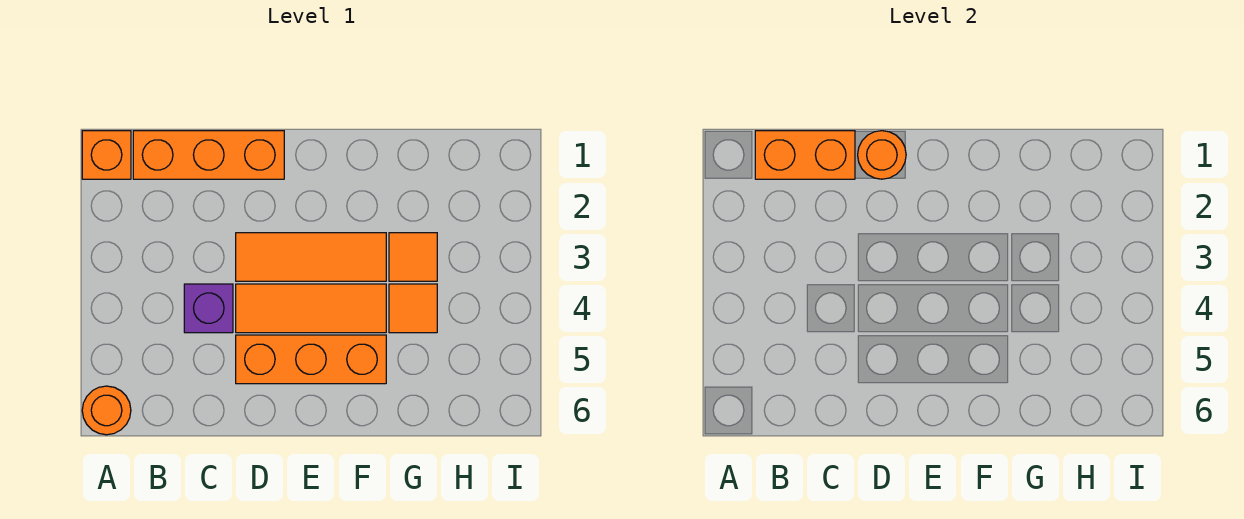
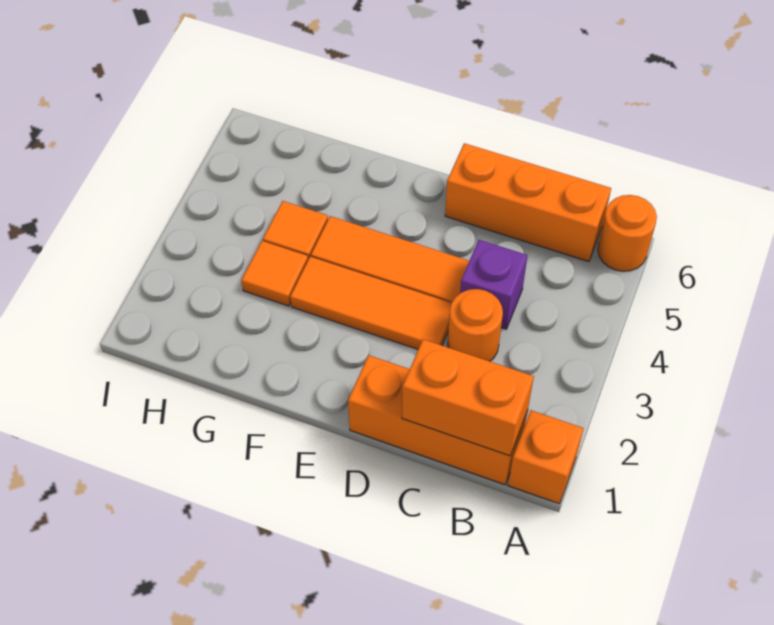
orange 1x1 round brick [858,131,906,179] -> orange 1x1 round brick moved to [448,289,503,361]
orange 1x3 brick [236,335,386,384] -> orange 1x3 brick moved to [445,143,611,262]

